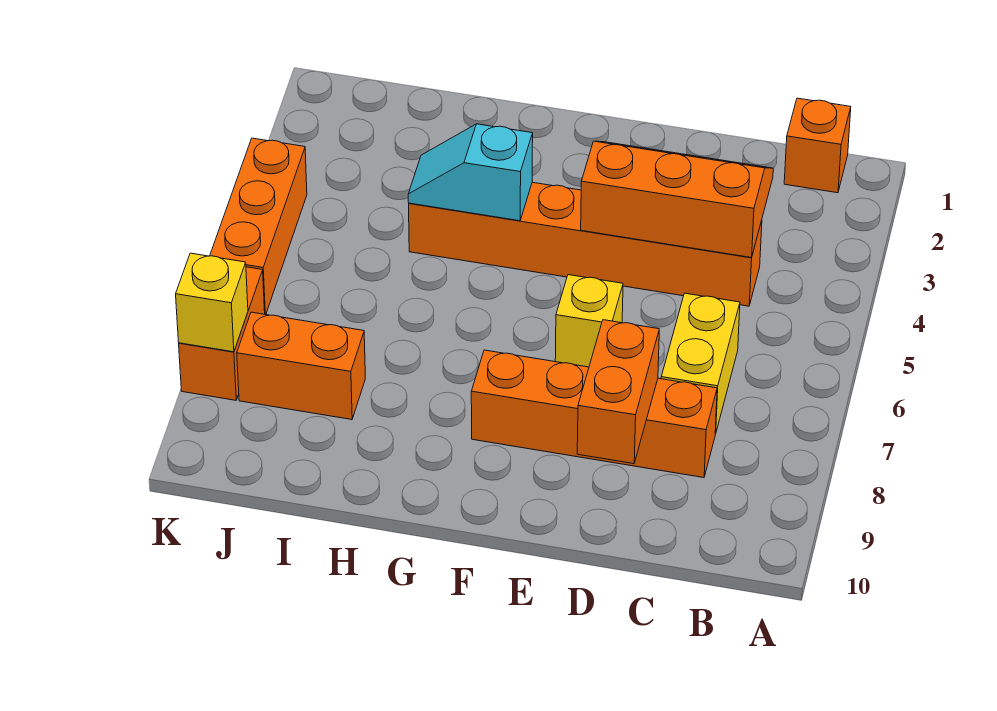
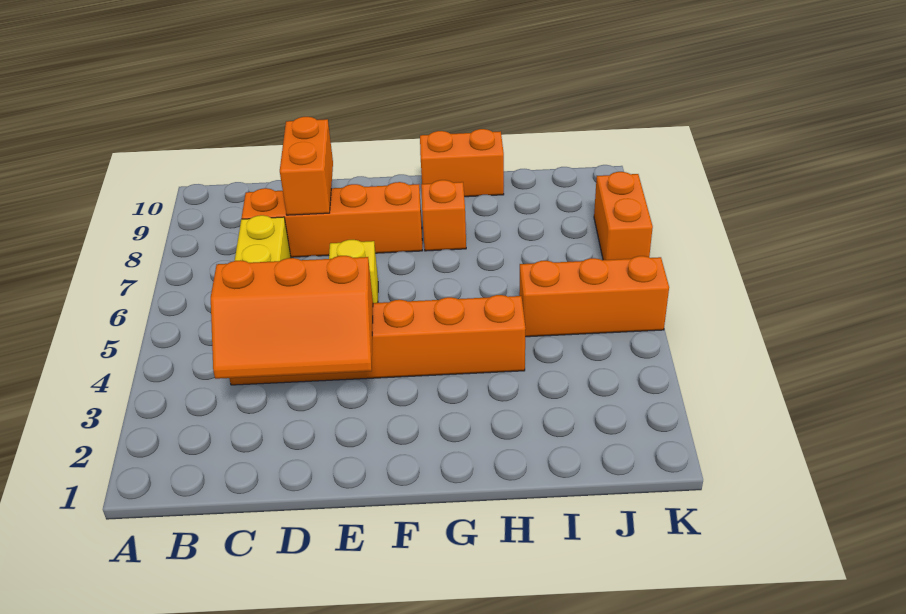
orange 1x1 brick [784,98,851,193] -> orange 1x1 brick moved to [421,180,466,251]
cyan 1x2 slope [408,124,533,221] -> none
orange 1x2 brick [237,312,365,420] -> orange 1x2 brick moved to [420,129,504,197]
orange 1x3 brick [210,138,307,315] -> orange 1x3 brick turned to [519,256,669,337]
yellow 1x1 brick [176,253,248,352] -> none

